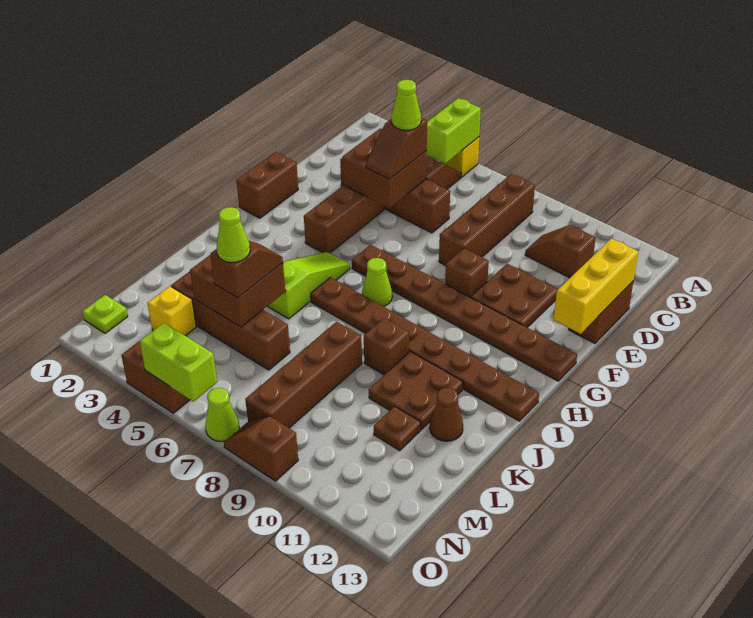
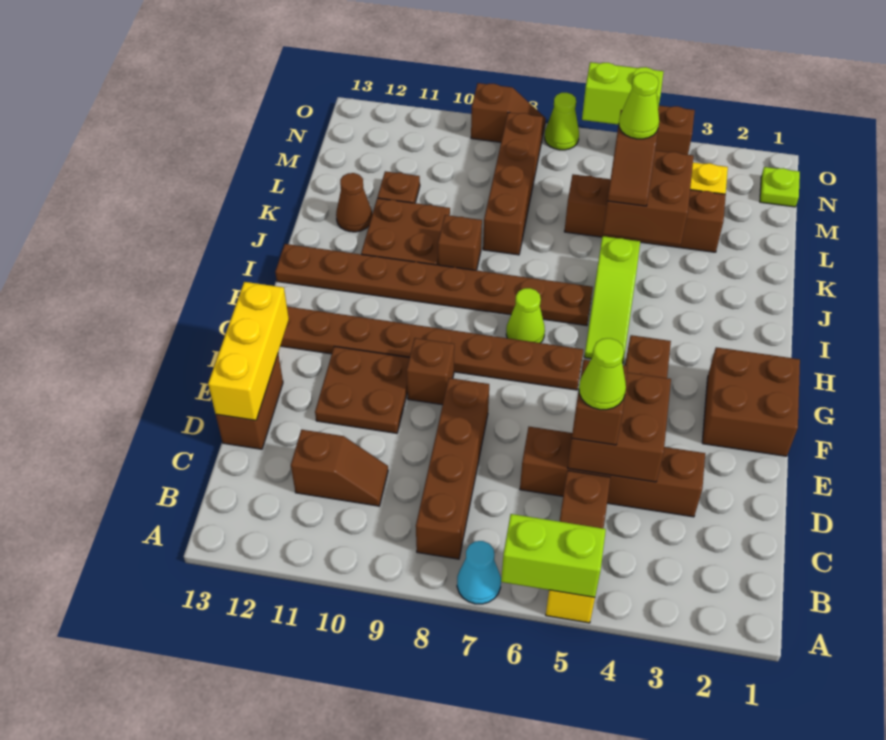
lime 1x2 brick [426,98,481,163] -> lime 1x2 brick turned to [501,514,606,597]
none -> cyan 1x1 cone [457,541,501,604]
brown 1x2 brick [236,152,298,218] -> brown 2x2 brick [702,347,800,456]

